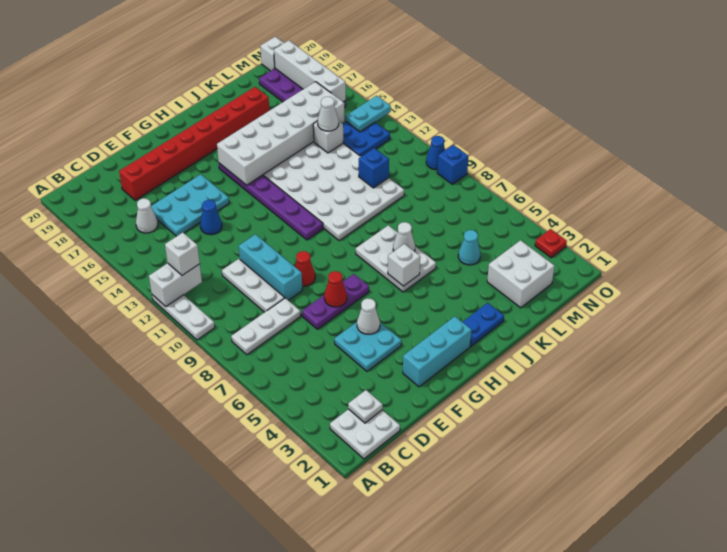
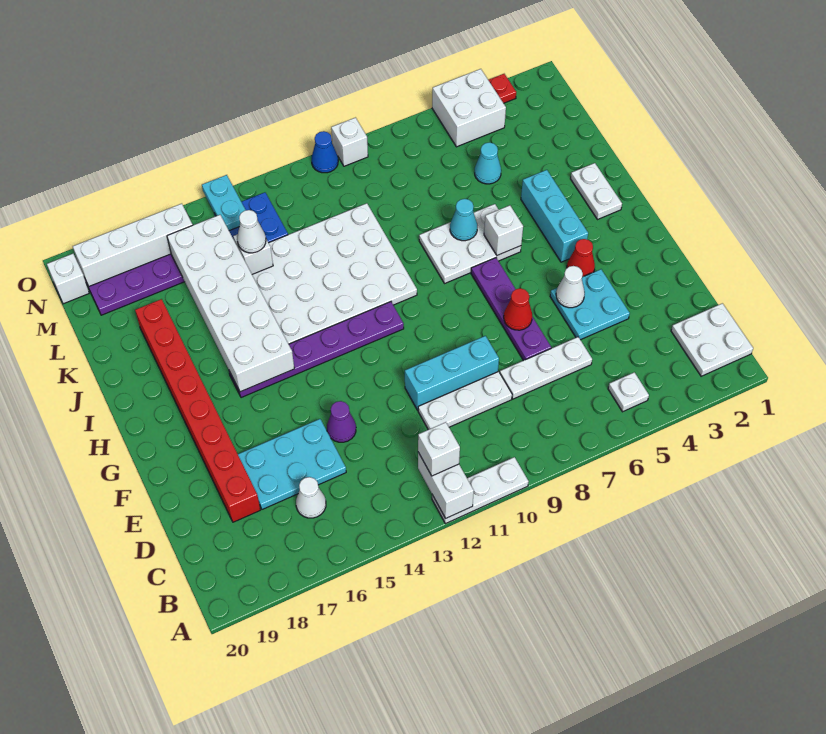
white 1x3 plate [231,298,301,355] -> white 1x3 plate turned to [500,337,592,399]
white 1x1 plate [348,390,383,423] -> white 1x1 plate moved to [608,372,649,412]
cyan 2x3 plate [151,174,229,236] -> cyan 2x3 plate turned to [238,419,346,509]
purple 1x3 plate [302,274,369,329] -> purple 1x4 plate [471,258,551,361]
blue 1x1 cone [200,200,222,235] -> purple 1x1 cone [327,401,356,442]
cyan 1x3 brick [403,316,472,387] -> cyan 1x3 brick moved to [521,170,588,262]
red 1x1 cone [295,251,315,286] -> red 1x1 cone moved to [567,239,595,277]
blue 1x2 plate [463,303,504,346] -> white 1x2 plate [571,163,622,219]
white 1x1 cone [393,222,415,252] -> cyan 1x1 cone [450,199,477,241]
white 2x2 brick [487,240,554,308] -> white 2x2 brick moved to [432,69,506,147]
blue 1x1 brick [359,148,389,188] -> none
blue 1x1 brick [437,145,468,184] -> white 1x1 brick [331,118,368,166]

